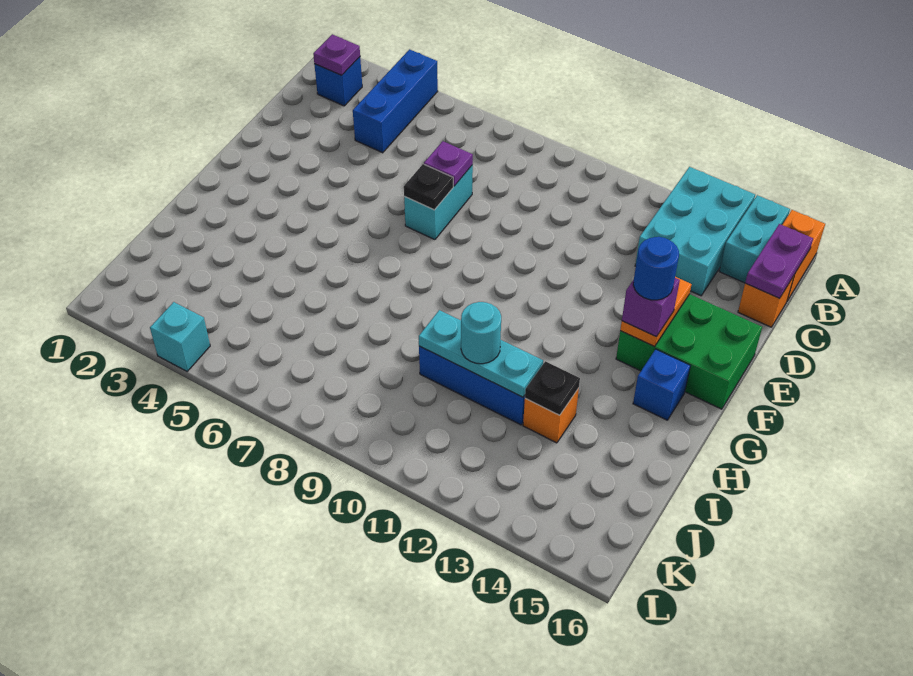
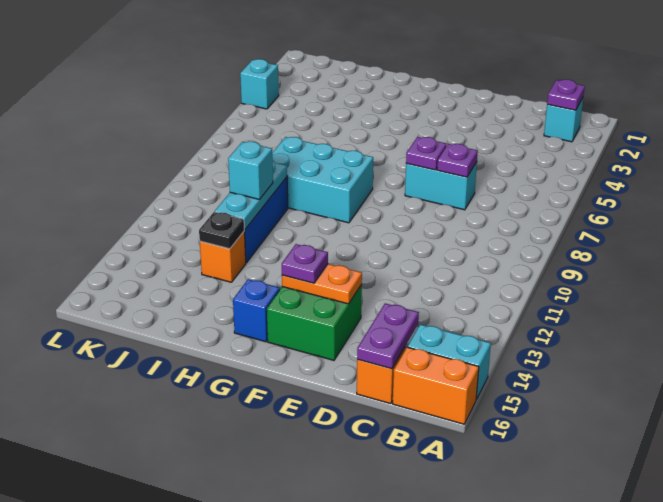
blue 1x3 brick [353,49,438,153] -> none
cyan 2x3 brick [635,167,755,296] -> cyan 2x3 brick moved to [272,137,373,223]
blue 1x1 brick [314,57,362,106] -> cyan 1x1 brick [544,98,583,142]
purple 1x2 plate [745,224,813,298] -> purple 1x2 plate turned to [357,303,419,369]
black 1x1 plate [404,164,453,210] -> purple 1x1 plate [406,137,447,170]
green 2x3 brick [616,294,762,409] -> green 2x2 brick [267,285,362,360]
purple 1x1 brick [622,278,680,337] -> purple 1x1 plate [282,244,328,283]
blue 1x1 round brick [633,237,679,300] -> none
cyan 1x1 round brick [461,302,501,364] -> cyan 1x1 brick [228,141,273,199]

